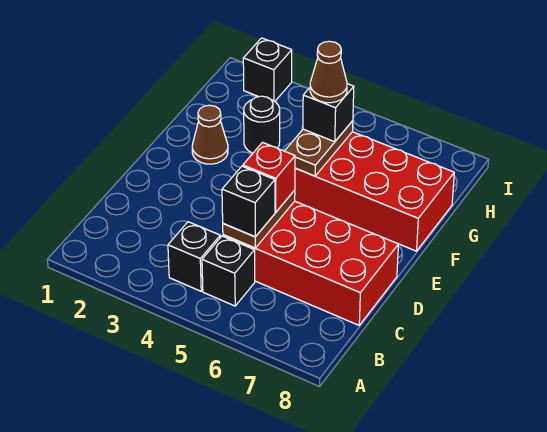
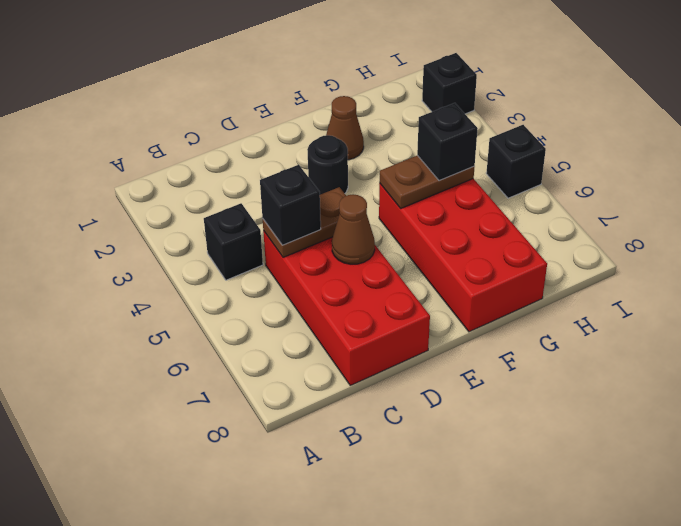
black 1x1 brick [202,236,255,306] -> black 1x1 brick moved to [486,125,546,198]
red 1x1 brick [243,143,295,212] -> none
black 1x1 round brick [244,96,280,153] -> black 1x1 round brick moved to [307,135,348,195]
brown 1x1 cone [310,41,347,103] -> brown 1x1 cone moved to [332,194,375,264]

